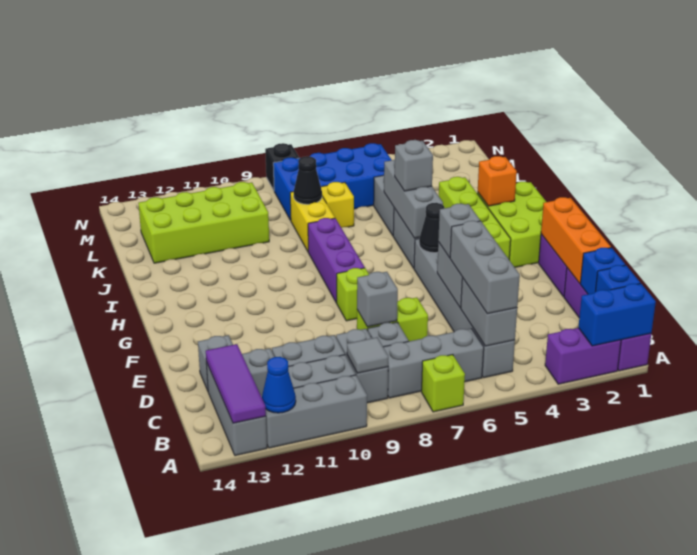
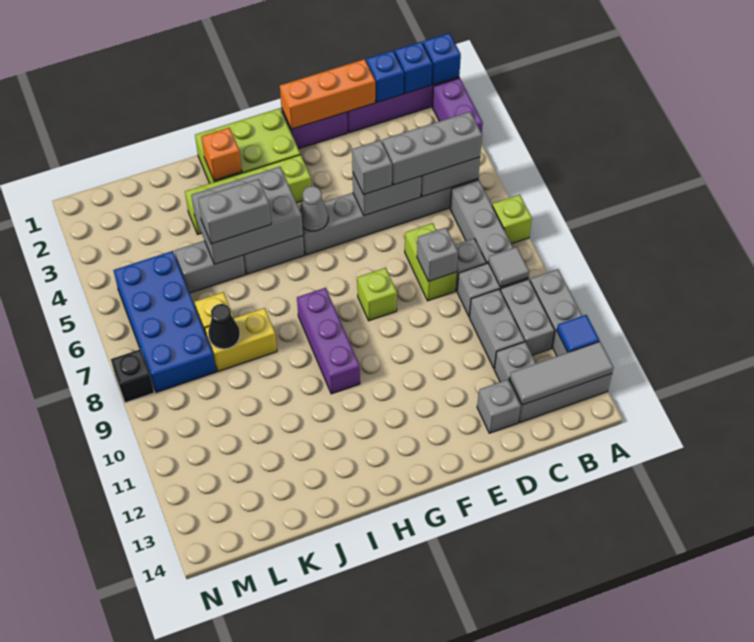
blue 1x2 brick [578,283,656,346] -> blue 1x1 brick [423,33,461,85]
blue 1x1 cone [262,357,296,413] -> blue 1x1 tile [557,315,599,352]
purple 1x3 tile [206,344,266,423] -> grey 1x3 tile [510,341,613,405]
black 1x1 cone [419,203,444,253] -> grey 1x1 cone [299,186,328,231]
purple 1x3 brick [308,218,365,303] -> purple 1x3 brick turned to [297,288,360,394]
grey 1x3 brick [384,159,443,238] -> grey 2x3 brick [191,167,303,264]
grey 1x1 brick [395,140,433,191] -> grey 1x2 brick [198,179,271,244]
lime 2x4 brick [138,182,269,263] -> none

